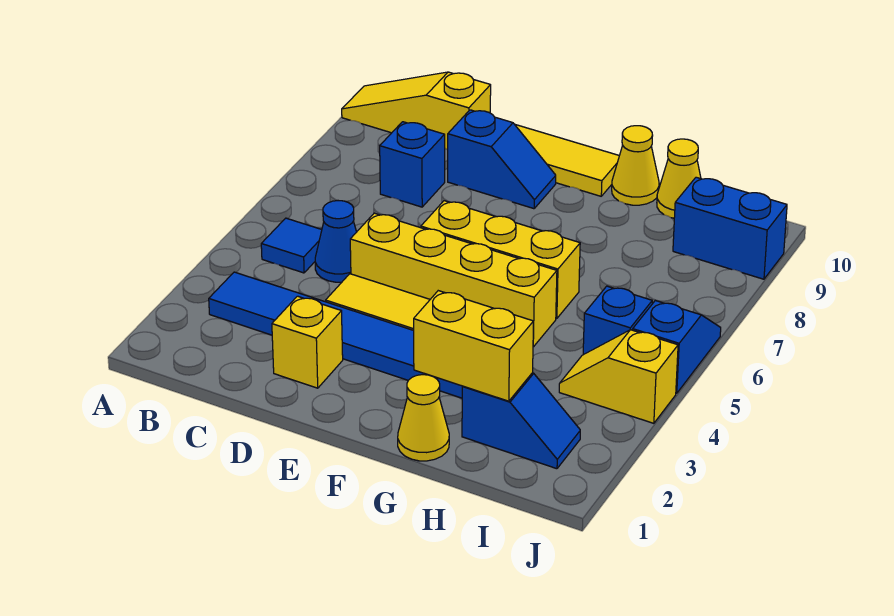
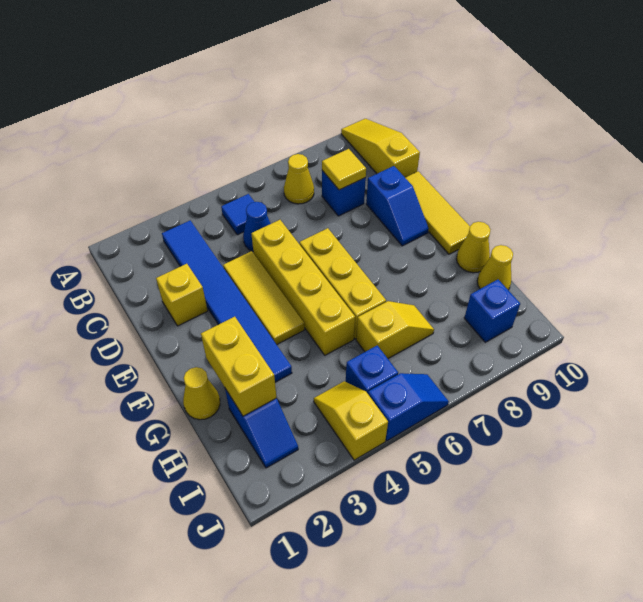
none -> yellow 1x1 cone [284,154,314,204]
none -> yellow 1x1 tile [322,149,366,190]
none -> yellow 1x2 slope [356,301,434,359]
blue 1x2 brick [673,177,787,279] -> blue 1x1 brick [464,280,520,342]

